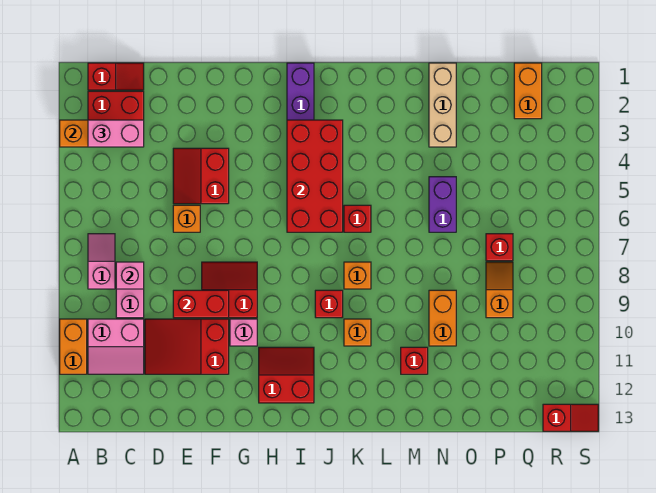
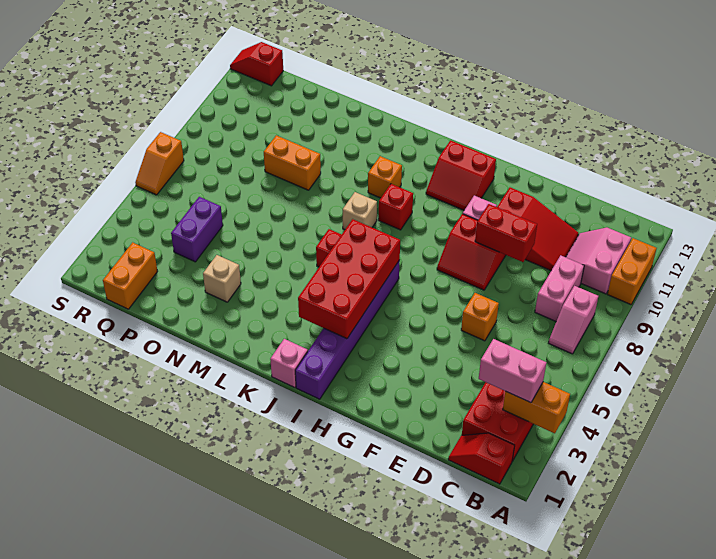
pink 2x2 slope [88,319,144,374] -> pink 2x2 slope turned to [566,227,631,294]
pink 1x1 brick [116,262,144,289] -> pink 1x1 brick moved to [270,339,308,388]
red 2x2 slope [173,148,229,204] -> none
orange 1x1 brick [344,262,371,289] -> tan 1x1 brick [343,192,377,230]
red 1x1 brick [401,347,428,374] -> none
tan 1x3 brick [429,63,456,147] -> tan 1x1 brick [203,255,241,302]
purple 1x2 brick [429,177,456,232] -> purple 1x2 brick moved to [171,197,223,262]
orange 1x2 brick [429,290,456,346] -> orange 1x2 brick turned to [264,135,321,190]
red 1x1 brick [486,234,513,261] -> none
orange 1x2 slope [486,262,513,318] -> orange 1x2 slope moved to [135,132,184,195]

